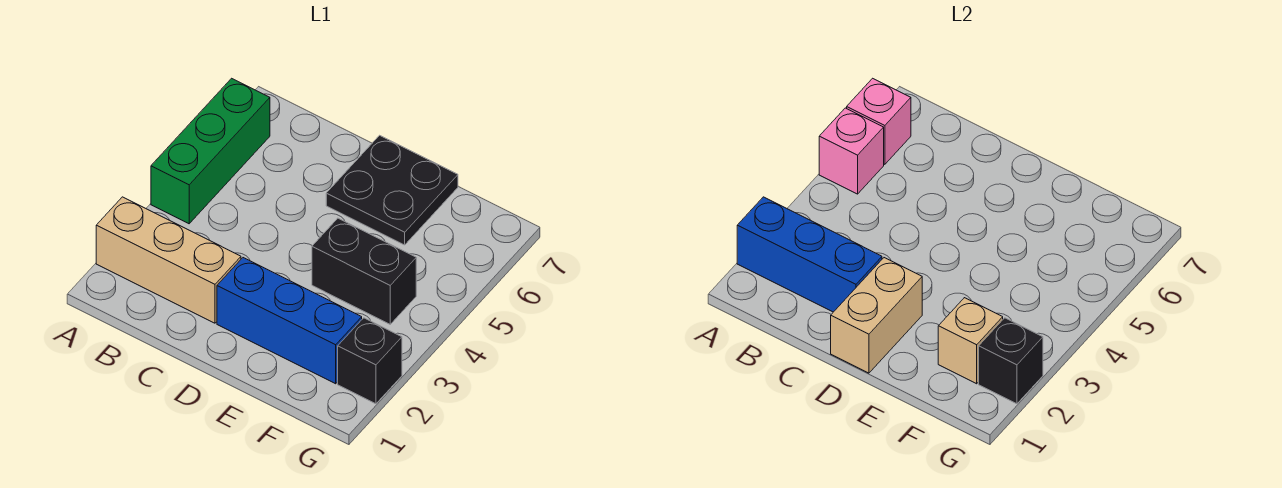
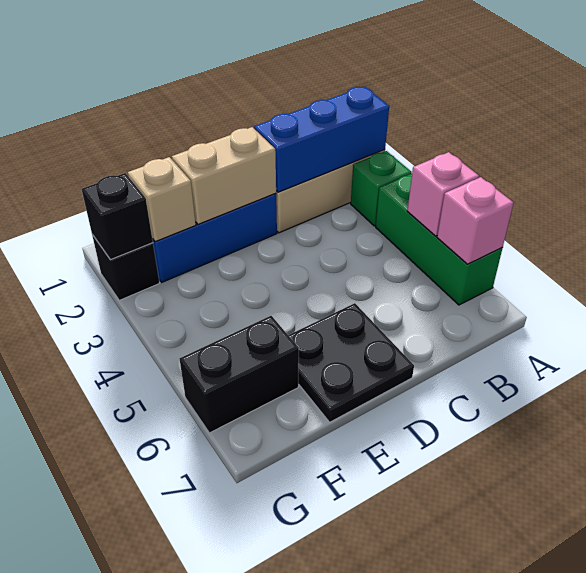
none -> green 1x1 brick [351,151,412,226]
tan 1x2 brick [831,258,922,373] -> tan 1x2 brick turned to [172,127,276,225]
black 1x2 brick [312,218,416,324] -> black 1x2 brick moved to [180,316,299,433]

